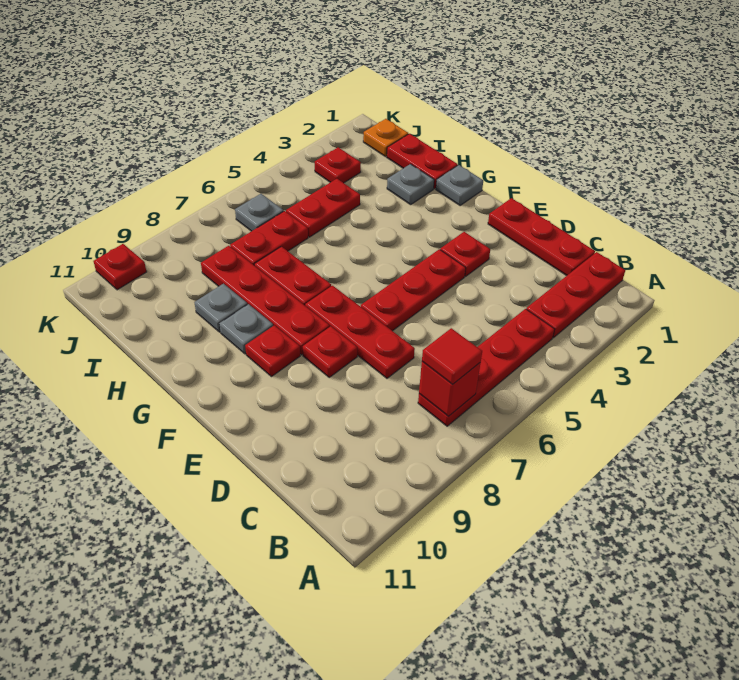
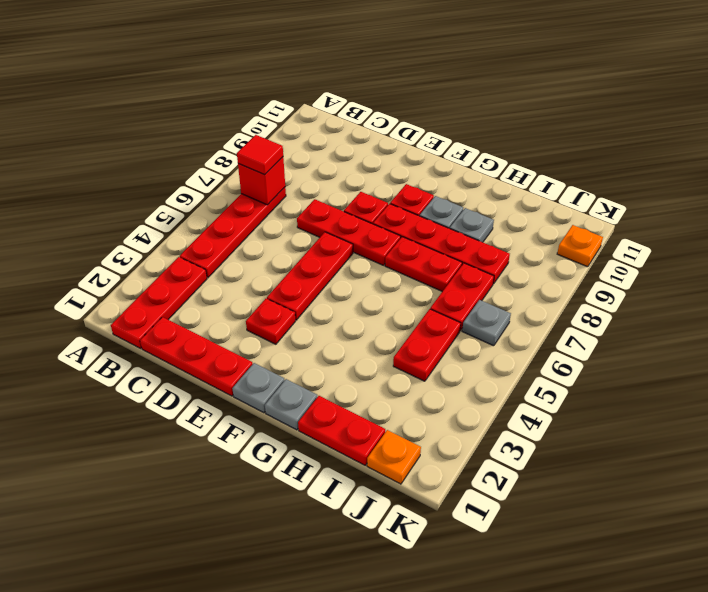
grey 1x1 plate [387,164,434,205] -> grey 1x1 plate moved to [232,363,285,413]
red 1x1 plate [315,147,361,183] -> none
red 1x1 plate [93,244,147,290] -> orange 1x1 plate [557,225,603,267]

